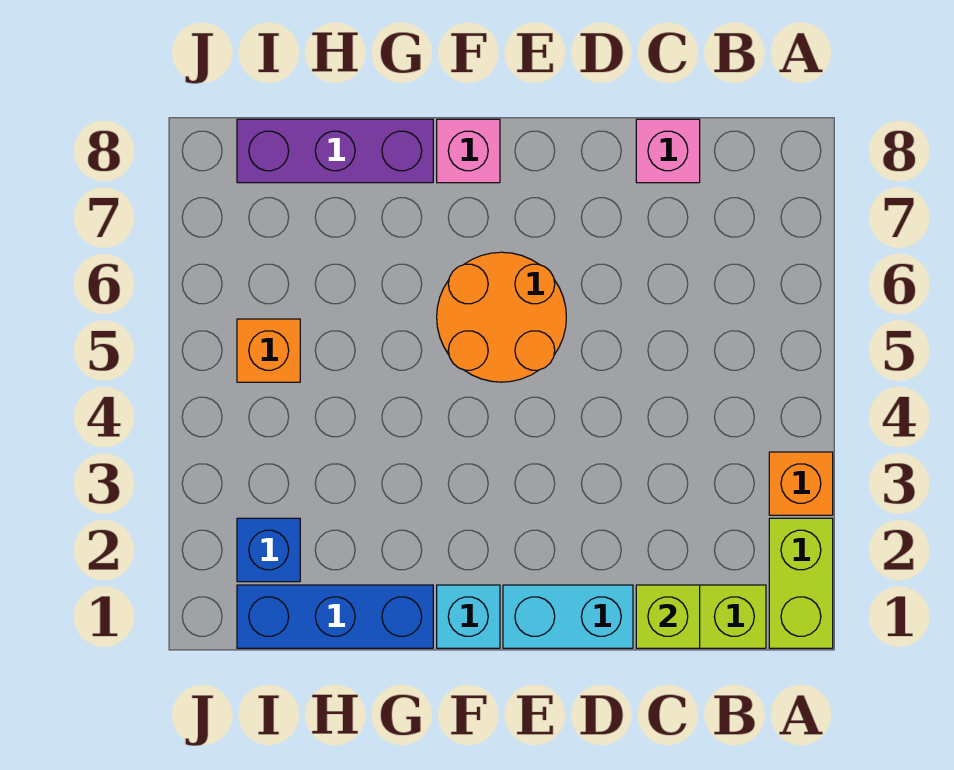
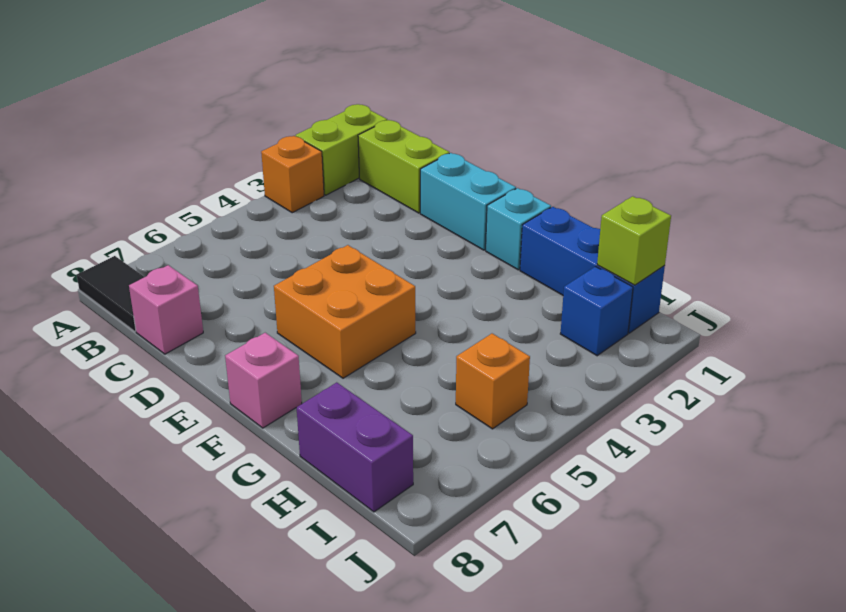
none -> black 1x2 tile [77,256,144,331]
lime 1x1 brick [636,585,700,648] -> lime 1x1 brick moved to [597,196,671,285]
orange 2x2 round brick [437,252,566,382] -> orange 2x2 brick [274,245,416,378]
purple 1x3 brick [237,119,433,183] -> purple 1x2 brick [296,382,413,512]

